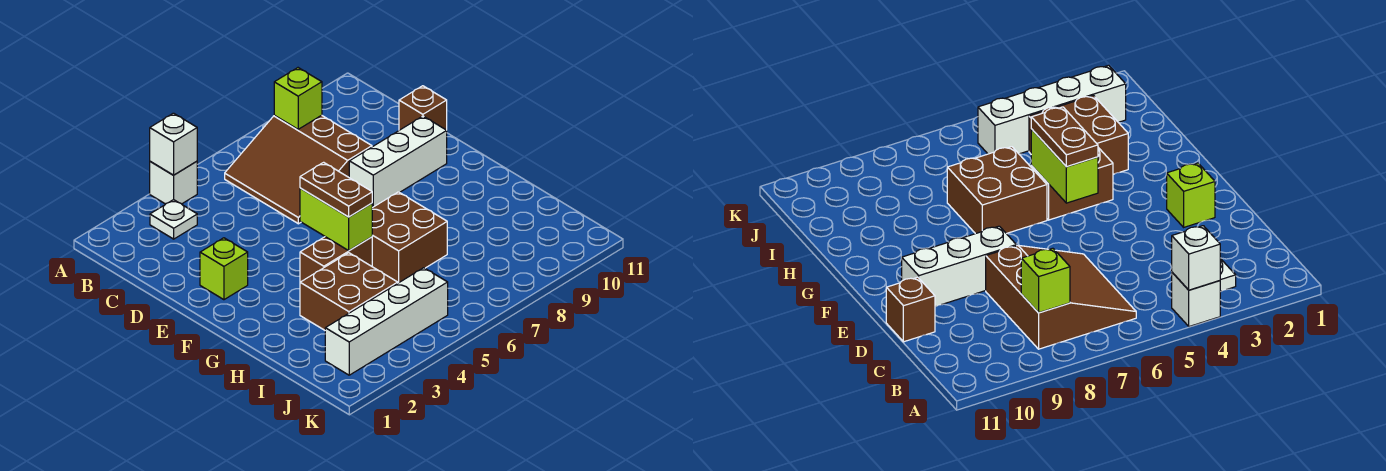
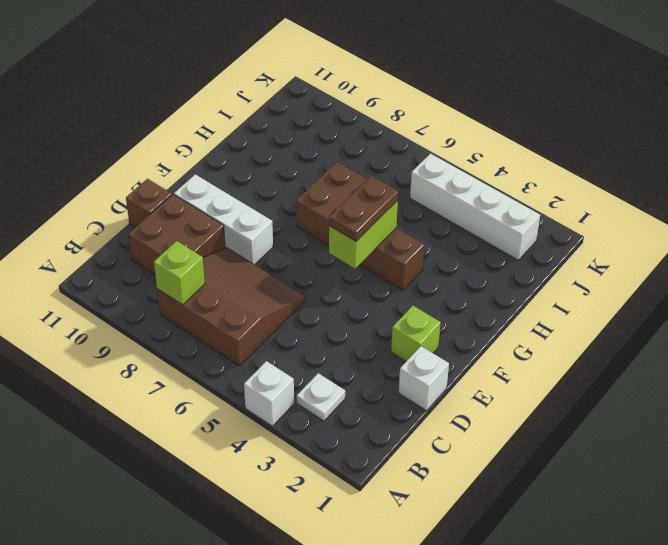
white 1x1 brick [150,113,197,175] -> white 1x1 brick moved to [399,346,449,411]
brown 3x3 slope [225,115,372,224] -> brown 3x3 slope turned to [157,248,305,366]
brown 2x2 brick [300,253,398,330] -> brown 2x2 brick moved to [128,194,225,275]

